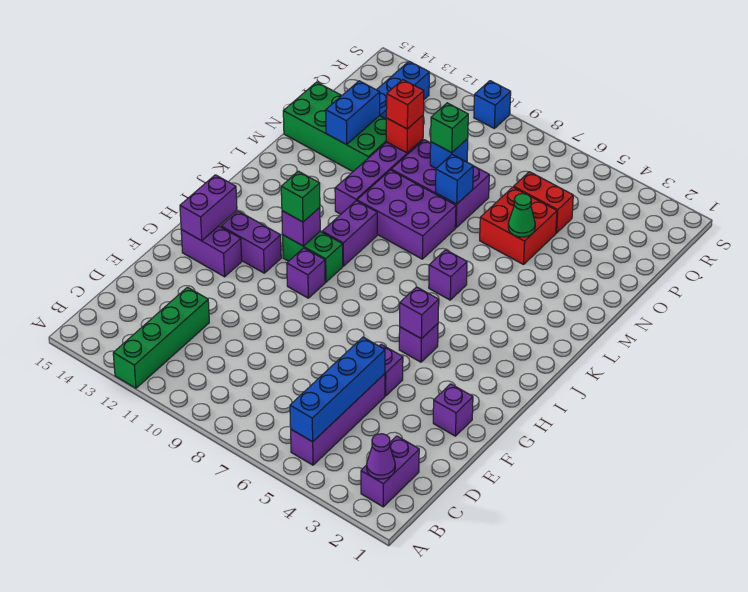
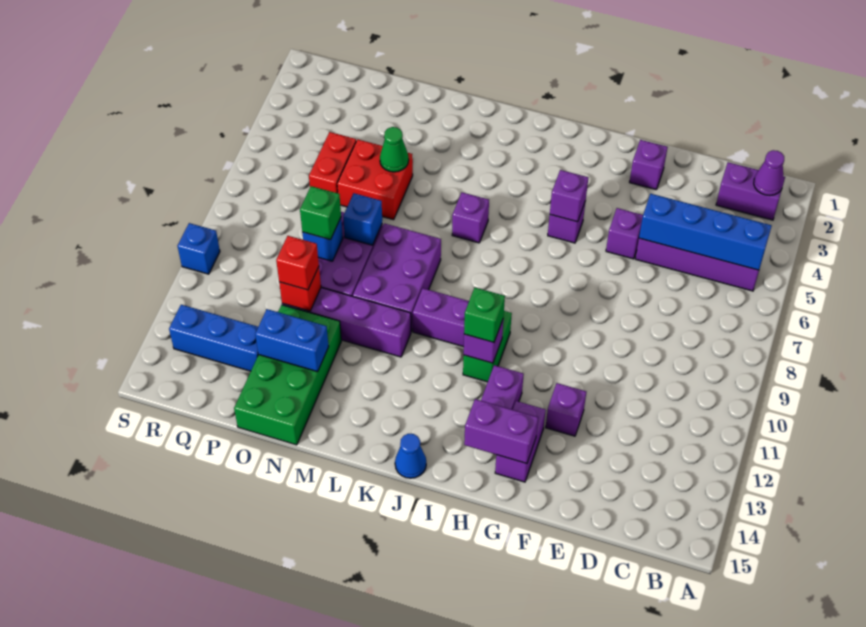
green 1x4 brick [113,287,209,388] -> none
purple 1x1 brick [287,248,325,298] -> purple 1x1 brick moved to [546,383,586,436]
none -> blue 1x1 cone [395,434,426,478]

